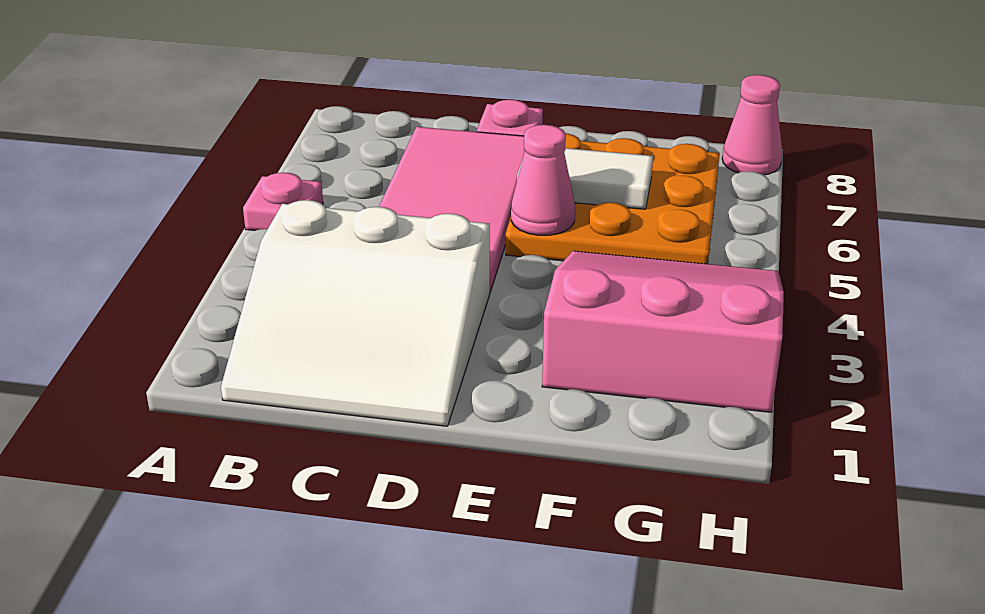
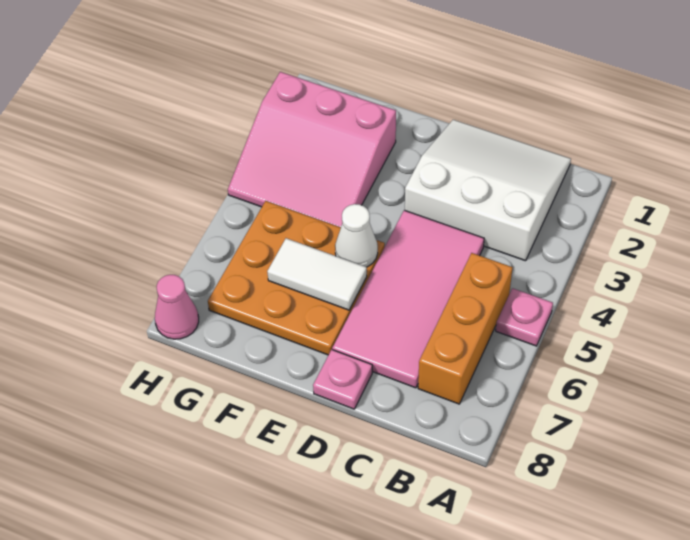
none -> orange 1x3 brick [418,253,513,404]
pink 1x1 cone [511,125,575,235] -> white 1x1 cone [335,204,378,267]

